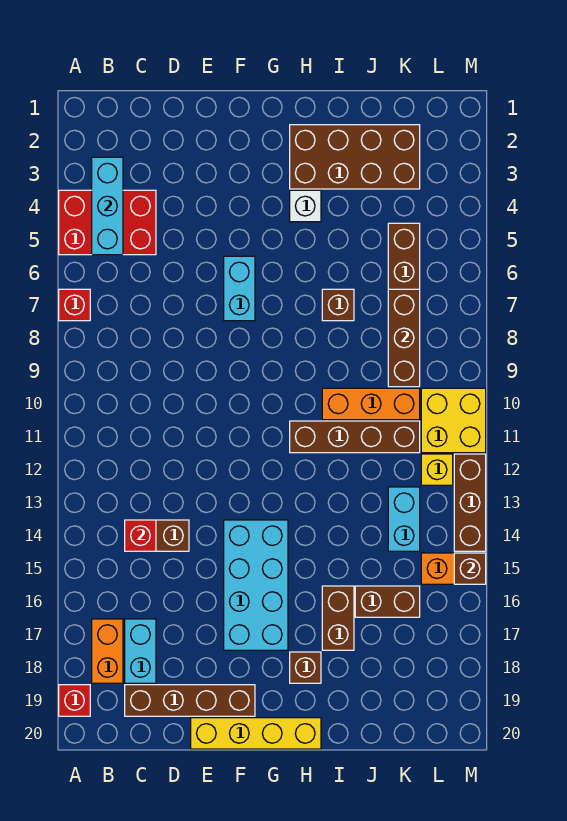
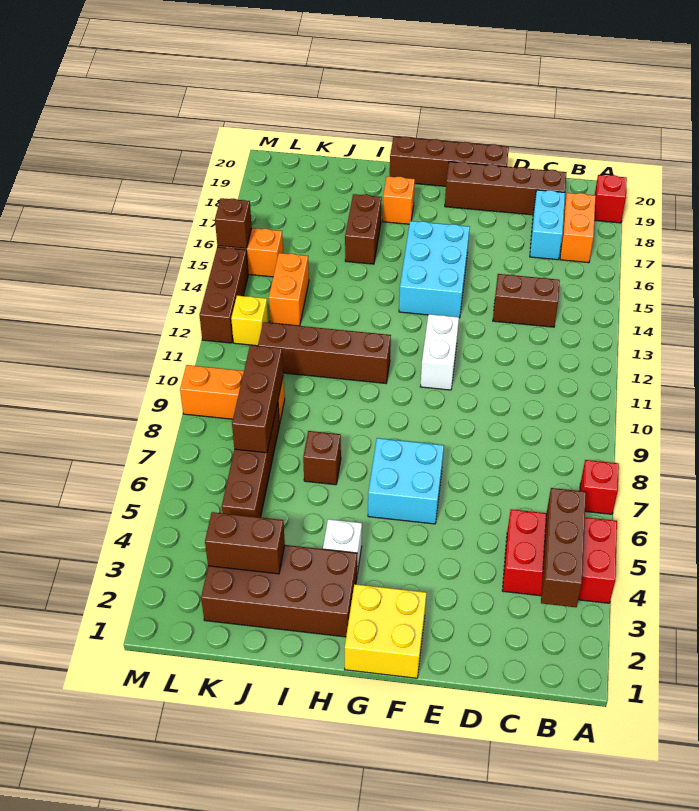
cyan 1x3 brick [92,157,123,255] -> brown 1x3 brick [541,488,586,607]
red 1x1 brick [125,520,156,551] -> none
yellow 1x4 brick [191,718,321,749] -> brown 1x4 brick [390,137,509,186]
cyan 1x2 brick [224,256,255,321] -> cyan 2x2 brick [368,438,444,524]
none -> white 1x2 brick [420,314,459,390]
cyan 2x4 brick [224,520,288,650] -> cyan 2x3 brick [399,221,470,318]
brown 1x1 brick [290,652,321,683] -> orange 1x1 brick [383,176,415,224]
orange 1x3 brick [322,388,420,420] -> orange 1x3 brick moved to [180,365,285,424]
brown 1x2 brick [355,586,420,617] -> brown 1x2 brick moved to [205,512,285,574]
cyan 1x2 brick [388,487,420,551] -> orange 1x2 brick [269,253,309,326]
yellow 2x2 brick [421,388,486,453] -> yellow 2x2 brick moved to [345,584,426,678]

